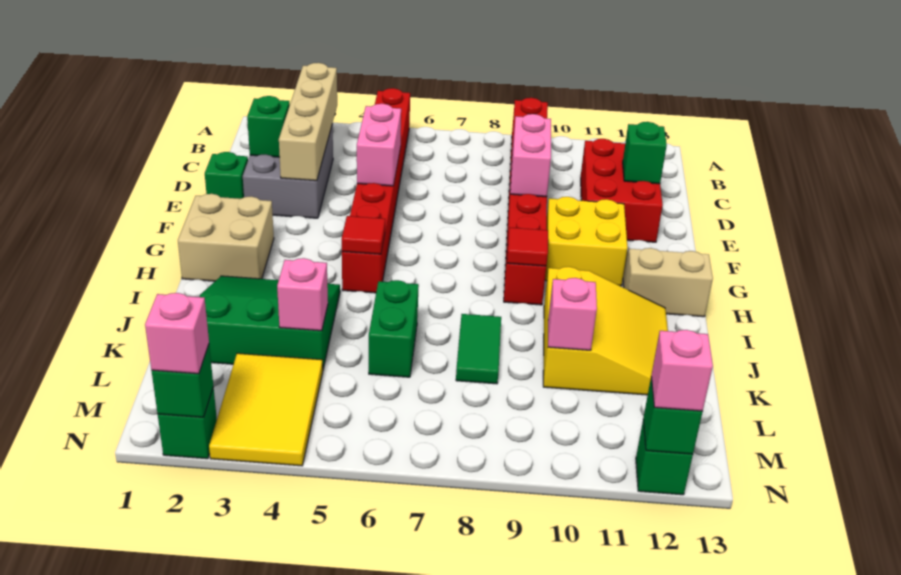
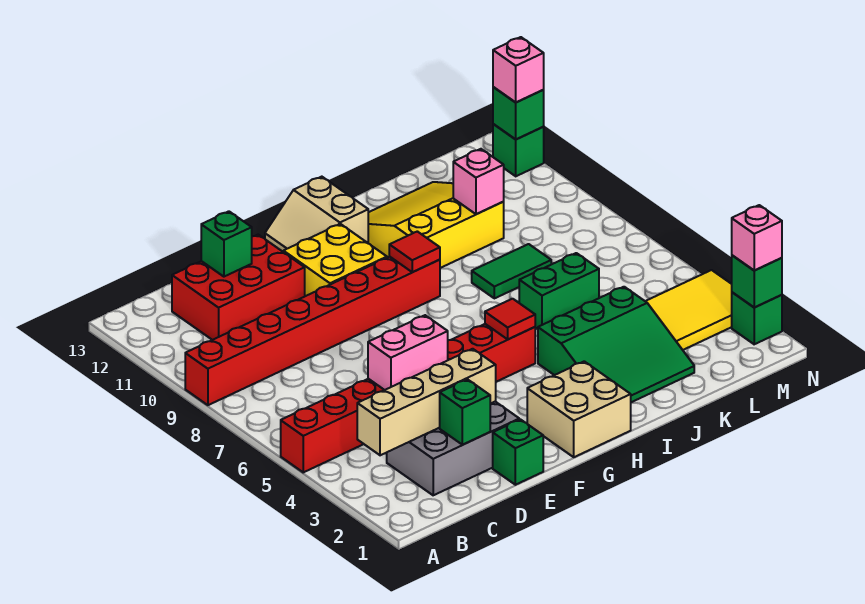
pink 1x2 brick [510,114,551,197] -> none
green 3x3 slope [200,276,340,369] -> green 3x3 slope turned to [538,287,694,402]
pink 1x1 brick [277,258,328,331] -> none

